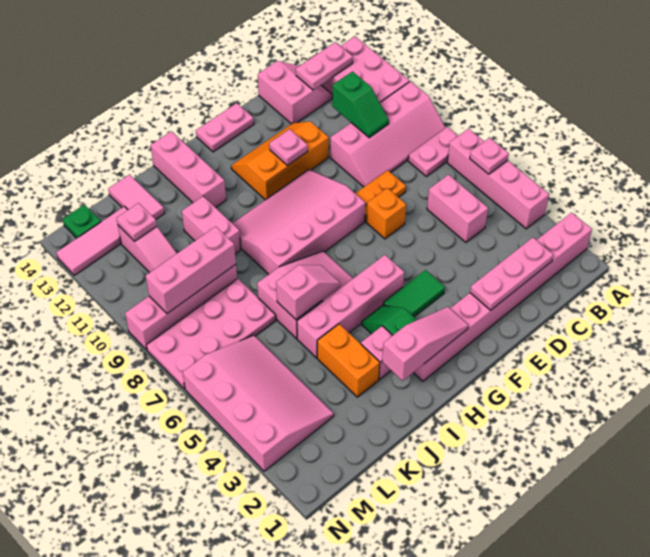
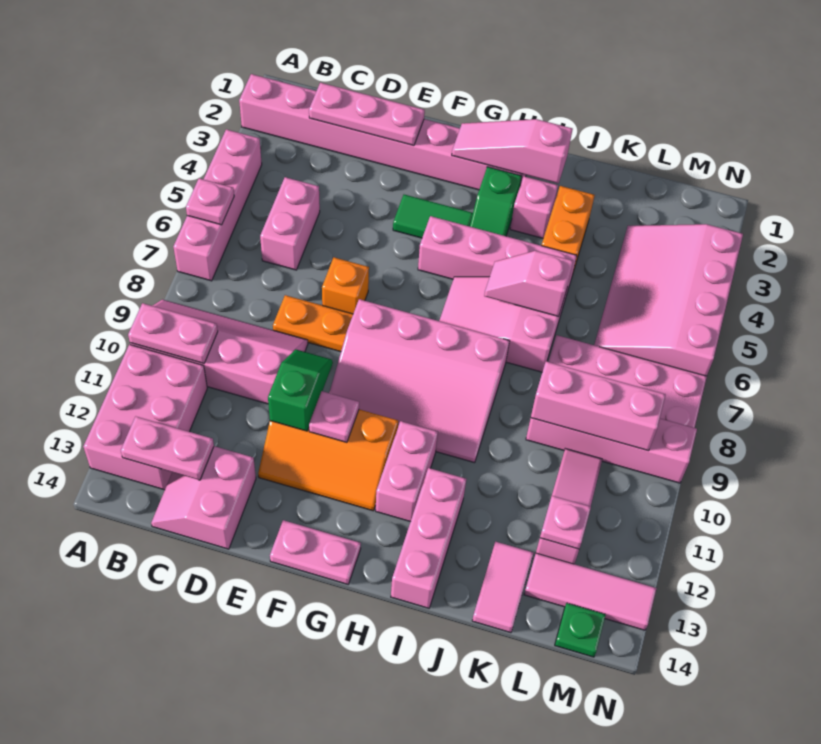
pink 1x2 plate [408,127,458,177] -> pink 1x2 plate moved to [128,303,218,363]
green 1x2 slope [332,71,389,138] -> green 1x2 slope moved to [268,349,333,431]
pink 1x2 brick [182,196,241,254] -> pink 1x2 brick moved to [376,421,438,522]

